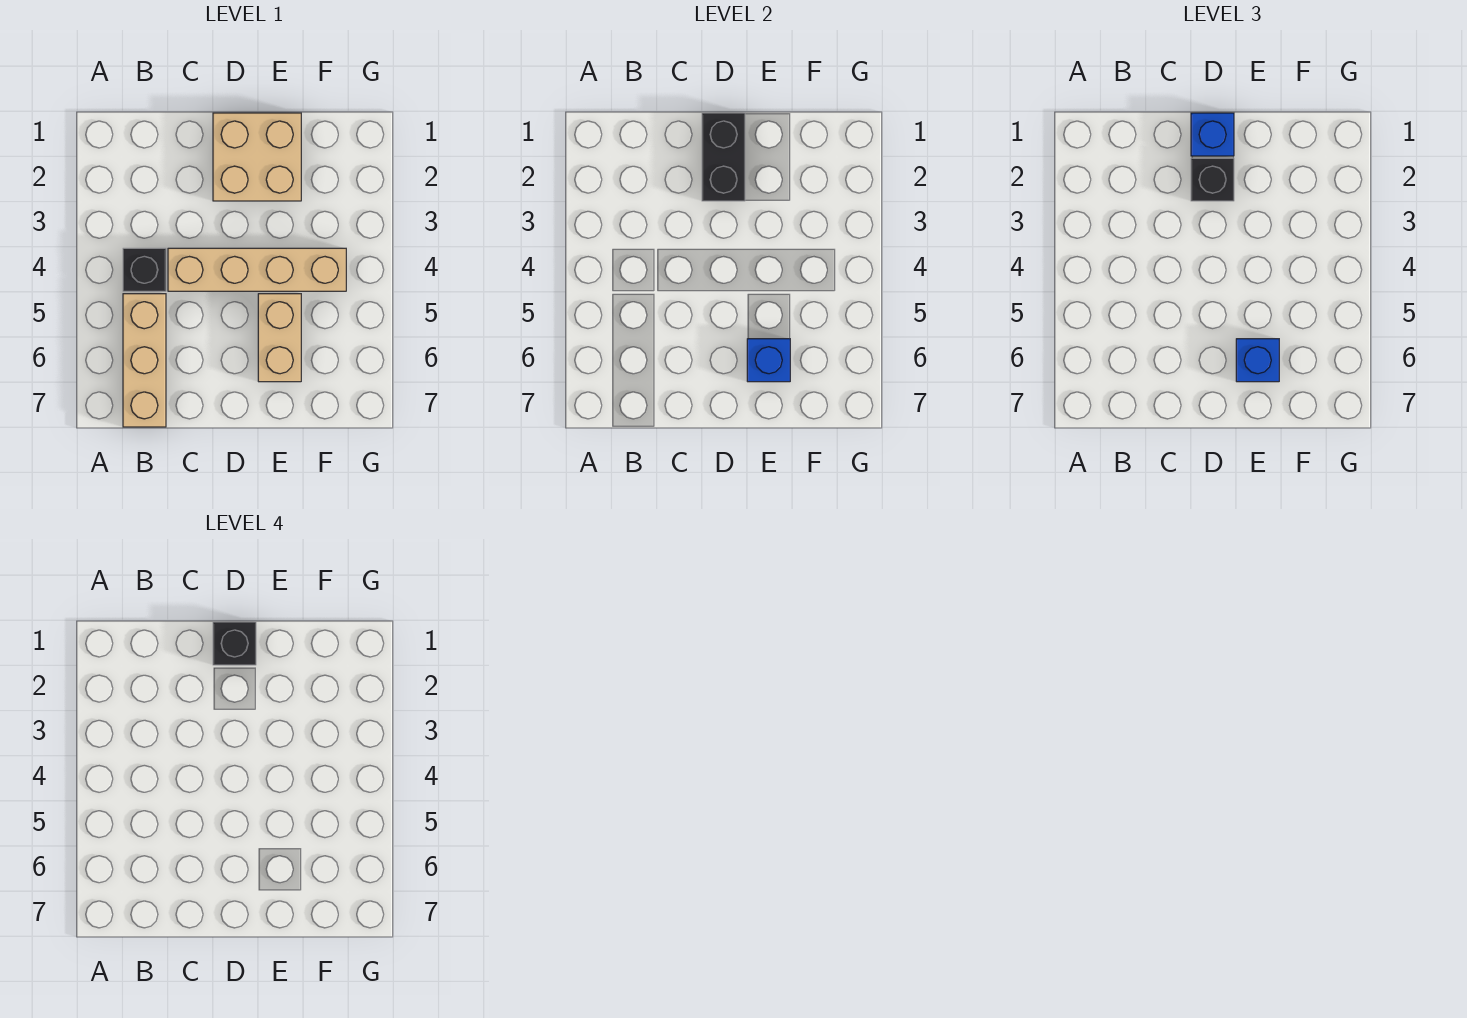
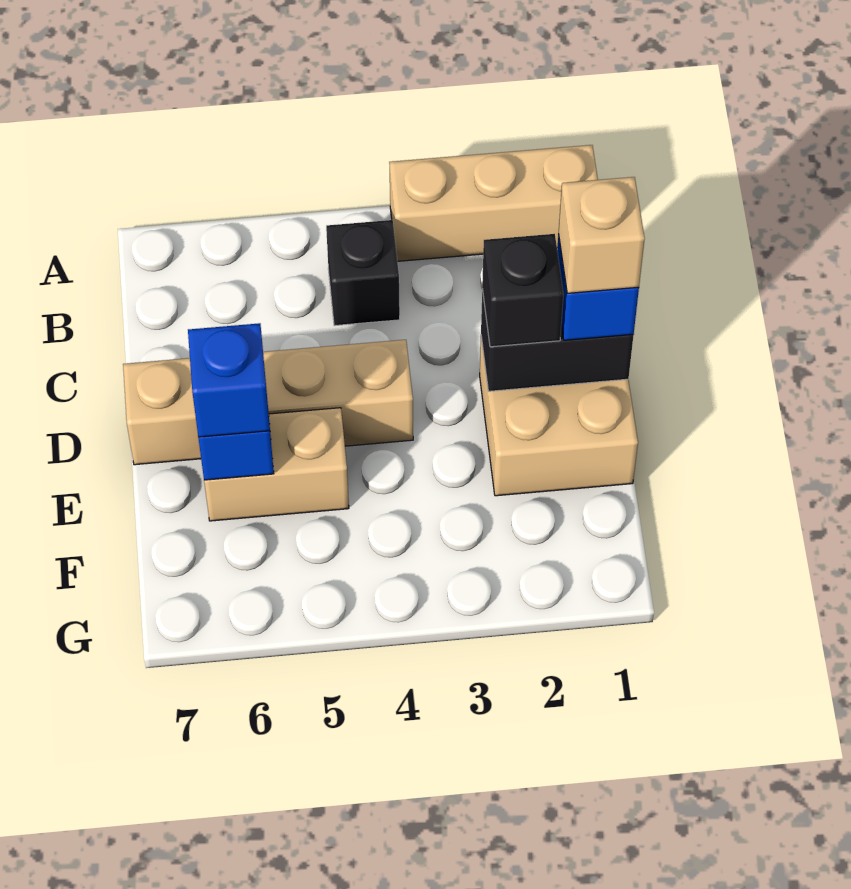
tan 1x3 brick [123,294,166,427] -> tan 1x3 brick moved to [389,145,598,261]
tan 1x4 brick [168,248,346,291] -> tan 1x4 brick turned to [123,340,413,465]
black 1x1 brick [213,622,256,665] -> tan 1x1 brick [559,177,645,293]

